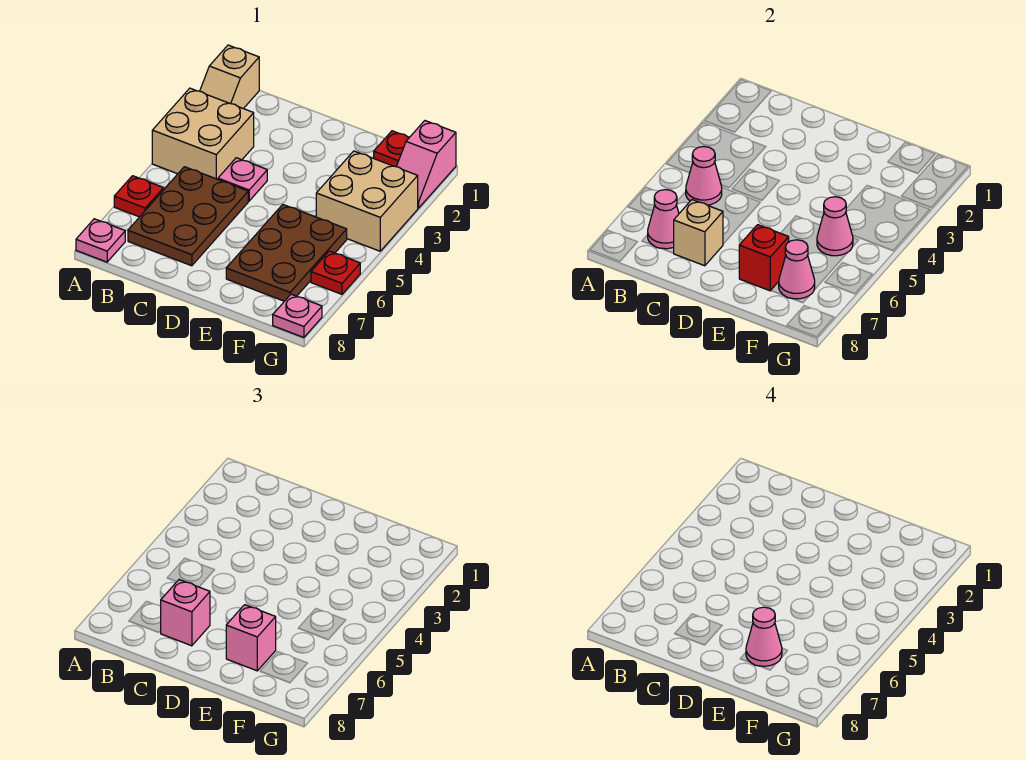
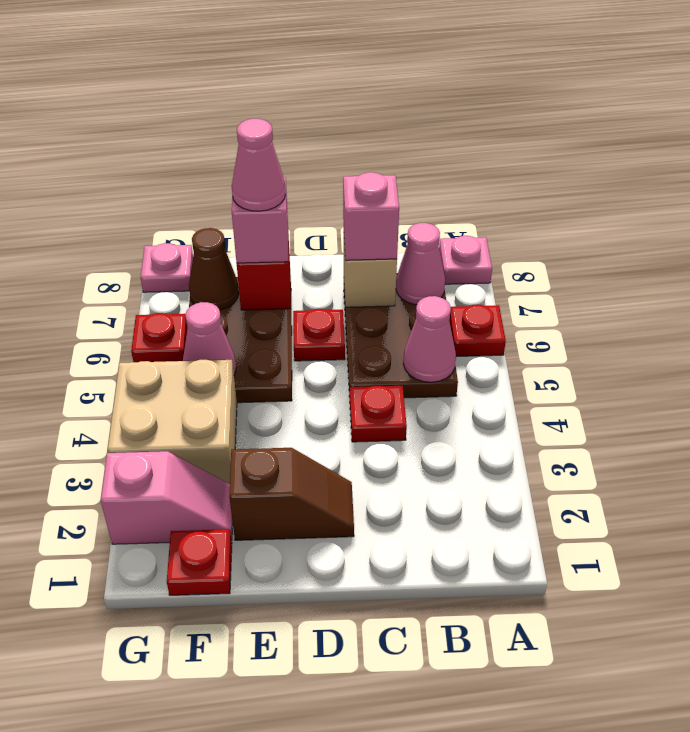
tan 1x2 slope [200,45,259,109] -> none
tan 2x2 brick [152,88,254,179] -> none
pink 1x1 plate [218,158,267,201] -> red 1x1 plate [350,386,407,442]
none -> brown 1x2 slope [229,448,354,540]
none -> red 1x1 plate [293,309,345,361]
pink 1x1 cone [779,240,815,299] -> brown 1x1 cone [189,228,239,310]
pink 1x2 slope [396,121,456,208] -> pink 1x2 slope turned to [101,451,233,544]

